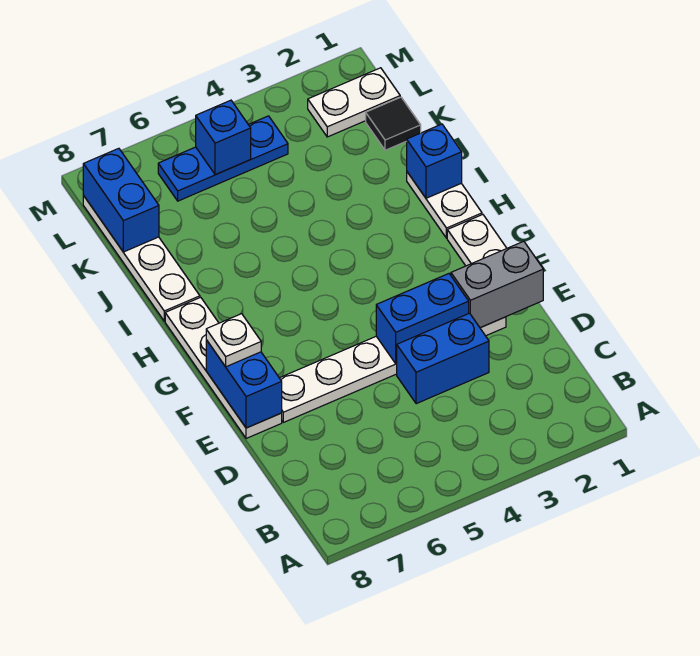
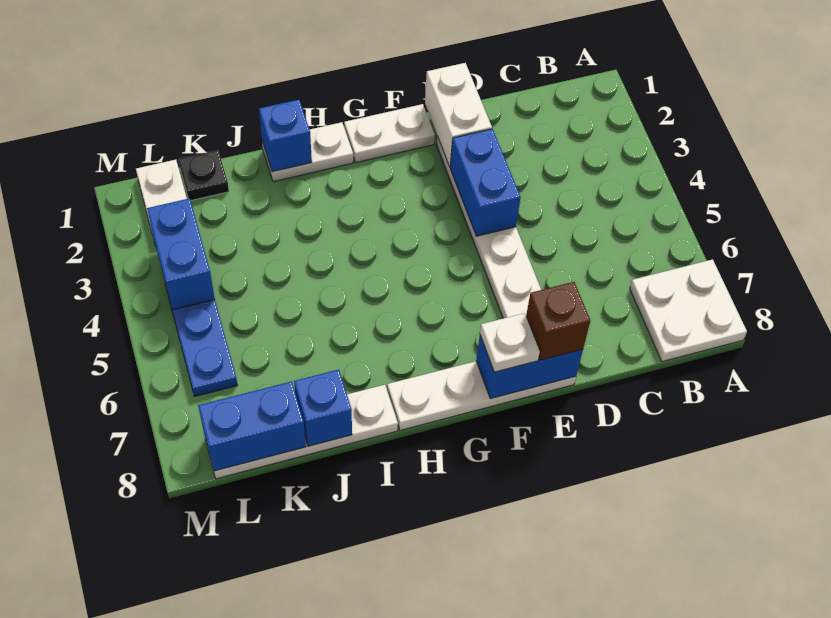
none -> white 2x2 plate [630,259,747,362]
blue 1x2 brick [397,313,489,404] -> blue 1x2 brick moved to [147,198,215,310]
grey 1x2 brick [451,241,543,328] -> white 1x2 brick [425,63,492,167]
none -> brown 1x1 brick [526,282,590,360]
black 1x1 tile [366,97,421,150] -> black 1x1 plate [178,150,229,201]
blue 1x1 brick [196,100,251,175] -> blue 1x1 brick moved to [294,370,352,446]

